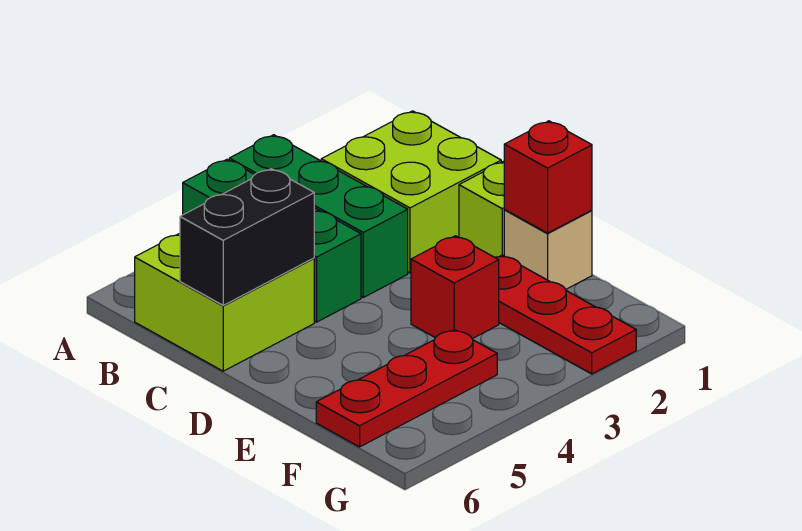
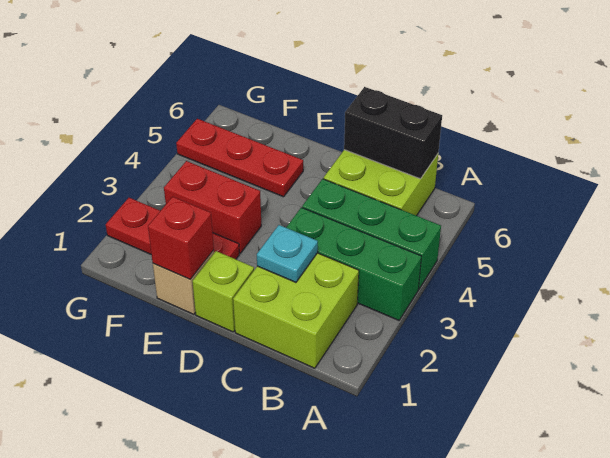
none -> cyan 1x1 plate [257,225,318,282]
black 1x2 brick [180,169,314,305] -> black 1x2 brick turned to [344,87,442,179]
red 1x1 brick [411,236,499,339] -> red 1x2 brick [164,161,261,253]
red 1x3 plate [316,330,497,447] -> red 1x3 plate turned to [176,119,303,197]

